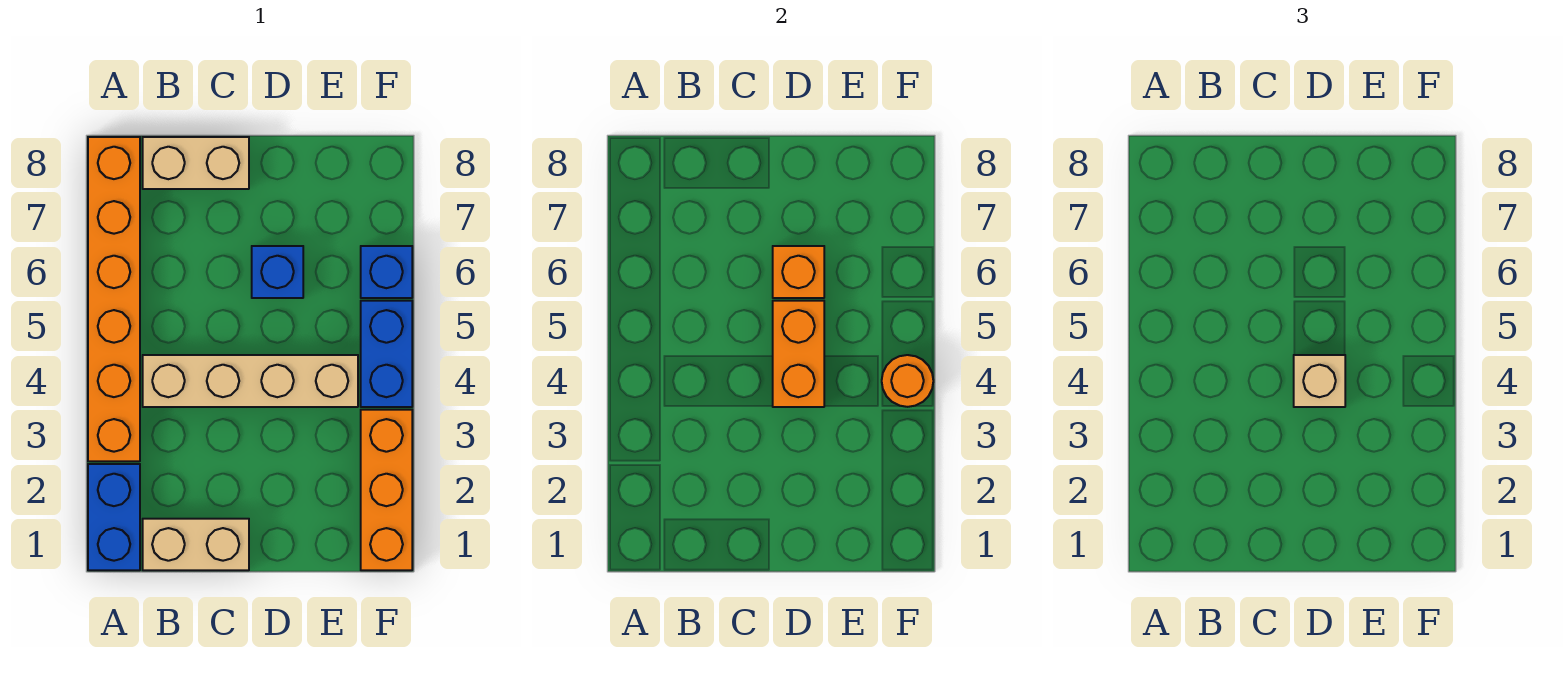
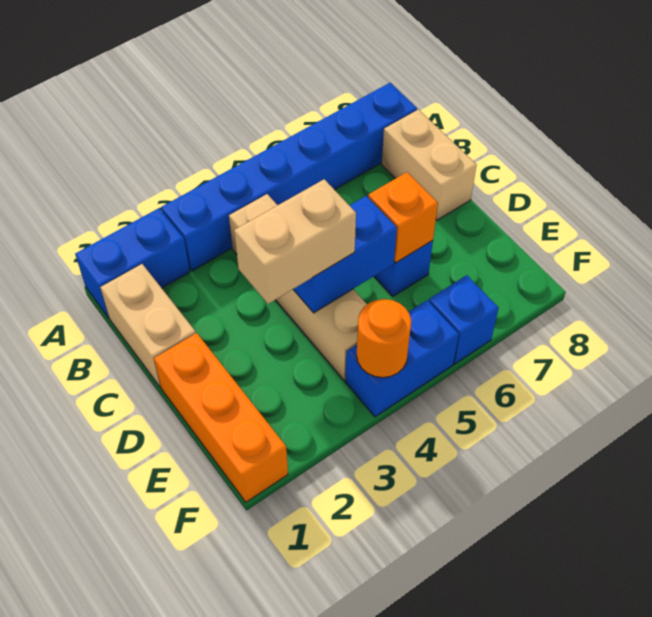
orange 1x6 brick [88,137,140,461] -> blue 1x6 brick [161,83,417,271]
orange 1x2 brick [773,301,824,407] -> blue 1x2 brick [293,196,397,313]
tan 1x1 brick [1294,355,1345,407] -> tan 1x2 brick [234,179,356,304]
orange 1x3 brick [361,410,412,570] -> orange 1x3 brick turned to [154,333,288,502]

